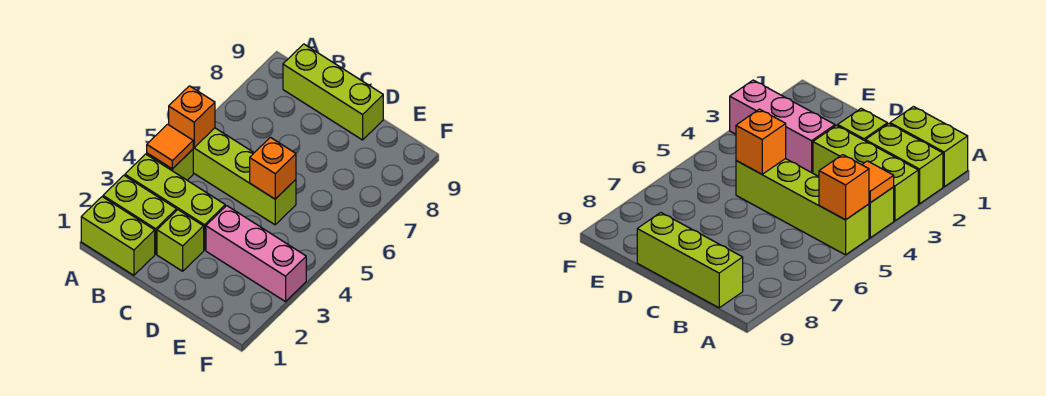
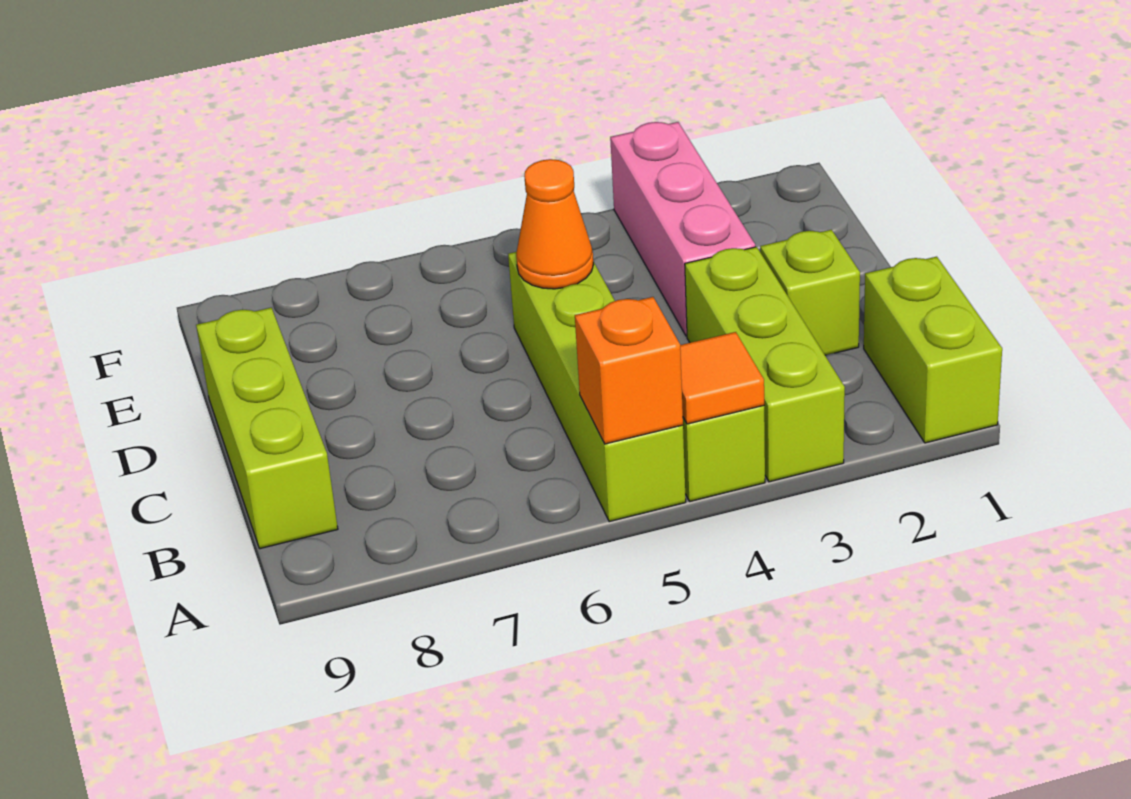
lime 1x2 brick [103,175,177,254] -> none
orange 1x1 brick [250,137,296,199] -> orange 1x1 cone [516,159,593,289]

